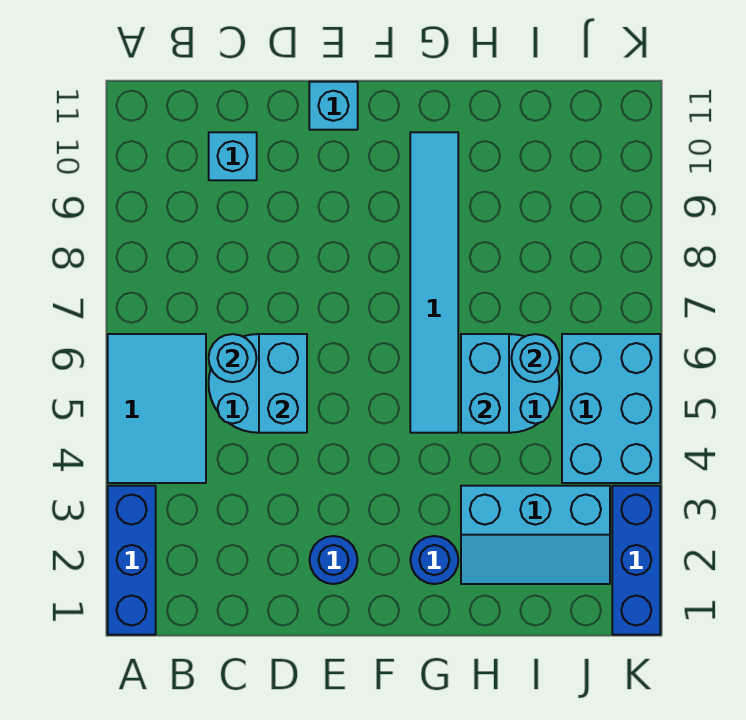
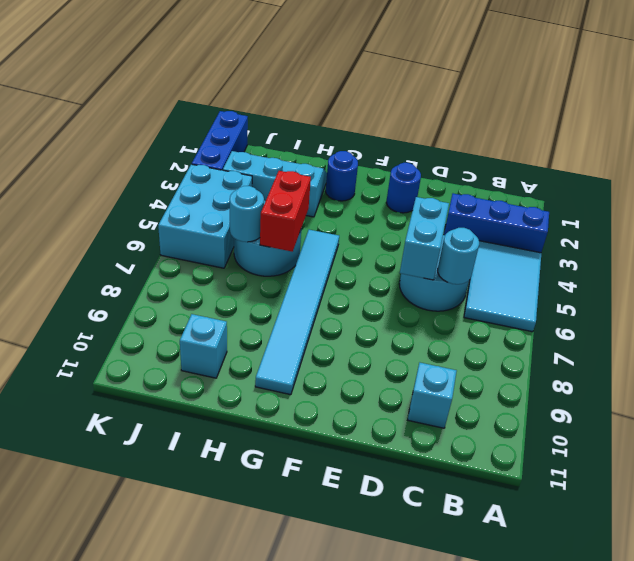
blue 1x3 brick [108,486,156,635] -> blue 1x3 brick turned to [444,194,549,253]
cyan 1x1 brick [309,82,358,130] -> cyan 1x1 brick moved to [180,314,227,378]
cyan 1x2 brick [461,334,509,433] -> red 1x2 brick [260,171,311,252]

